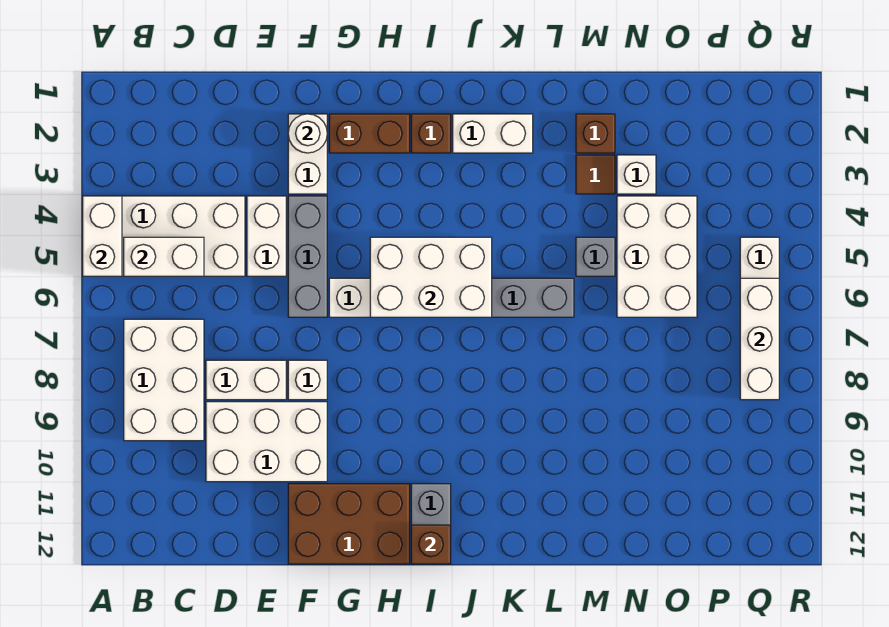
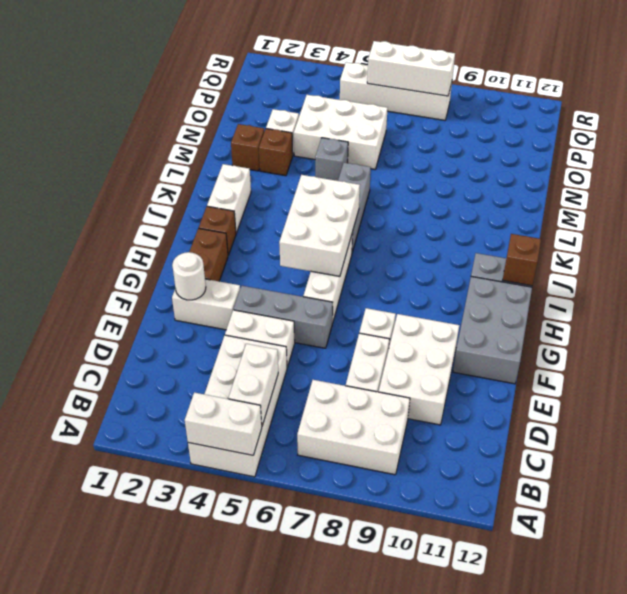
brown 2x3 brick [288,484,410,564] -> grey 2x3 brick [453,277,532,384]
brown 1x1 tile [576,155,615,194] -> brown 1x1 brick [259,129,293,176]

